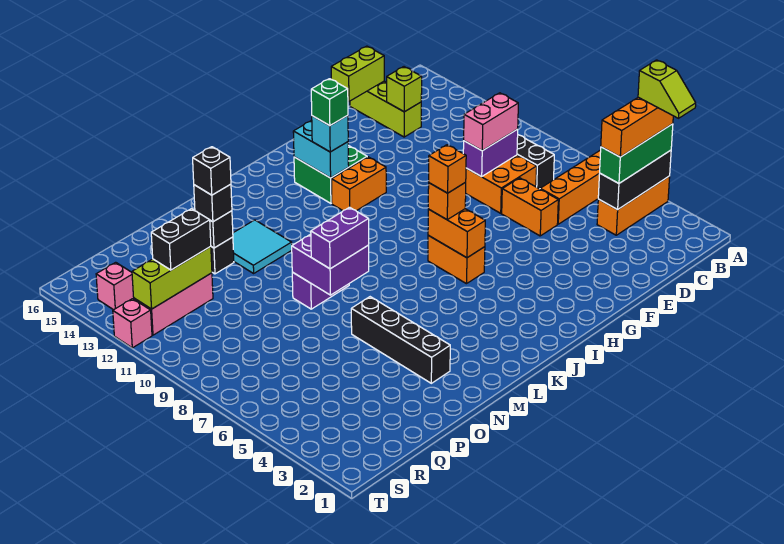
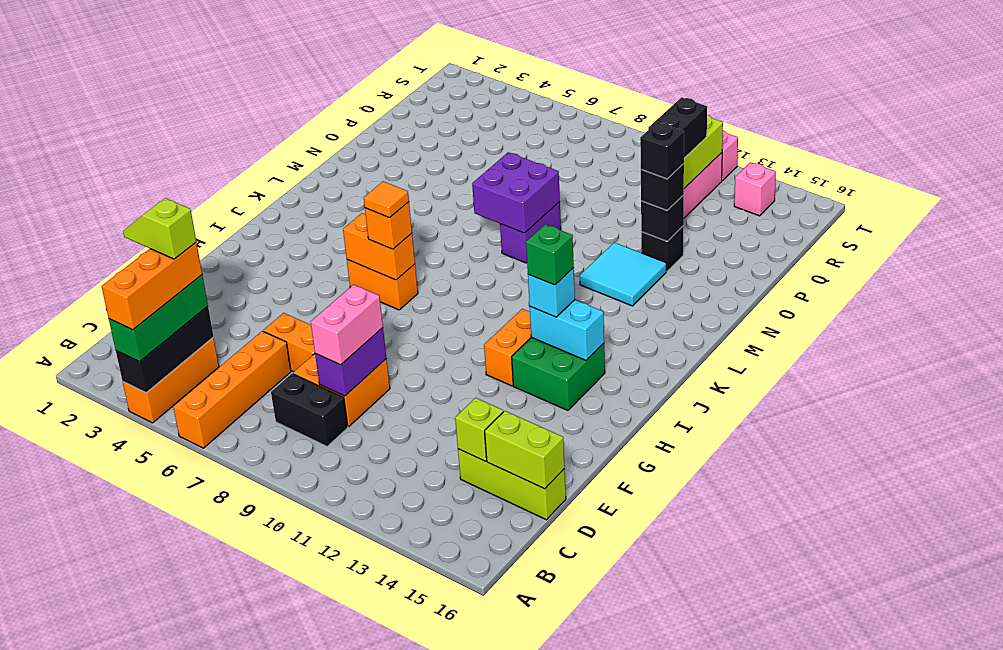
lime 1x2 slope [638,60,696,118] -> lime 1x2 slope moved to [123,198,196,259]
lime 1x2 brick [331,46,384,101] -> lime 1x2 brick turned to [485,411,565,489]
orange 1x1 brick [429,145,466,193] -> orange 1x1 tile [364,181,409,218]
purple 1x2 brick [311,207,369,269] -> none
black 1x4 brick [351,297,450,383] -> none

